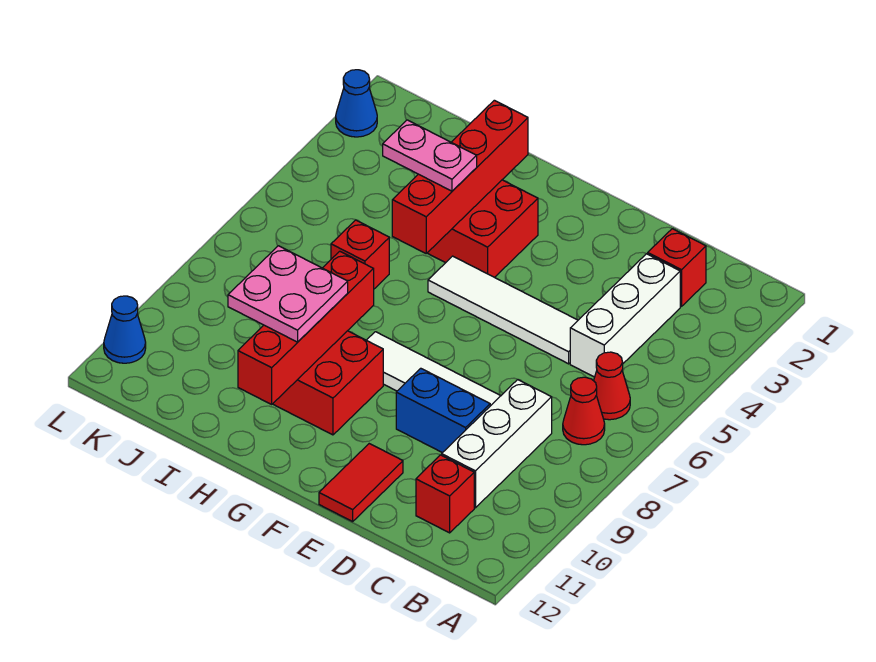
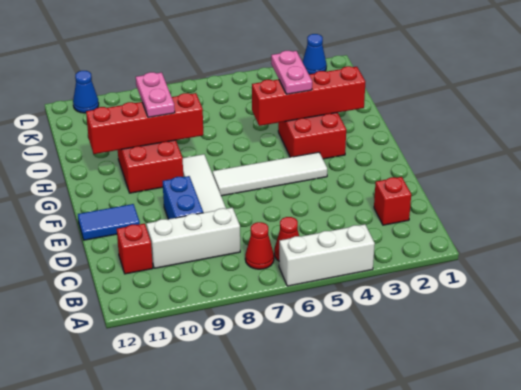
white 1x3 brick [570,254,680,377] -> white 1x3 brick moved to [279,224,375,286]
white 1x4 tile [428,256,578,364] -> white 1x4 tile turned to [213,152,327,196]
red 1x2 tile [319,444,403,522] -> blue 1x2 tile [78,204,140,240]
pink 2x2 plate [228,246,348,342] -> pink 1x2 plate [136,72,175,117]
red 1x1 brick [331,220,389,289] -> none

